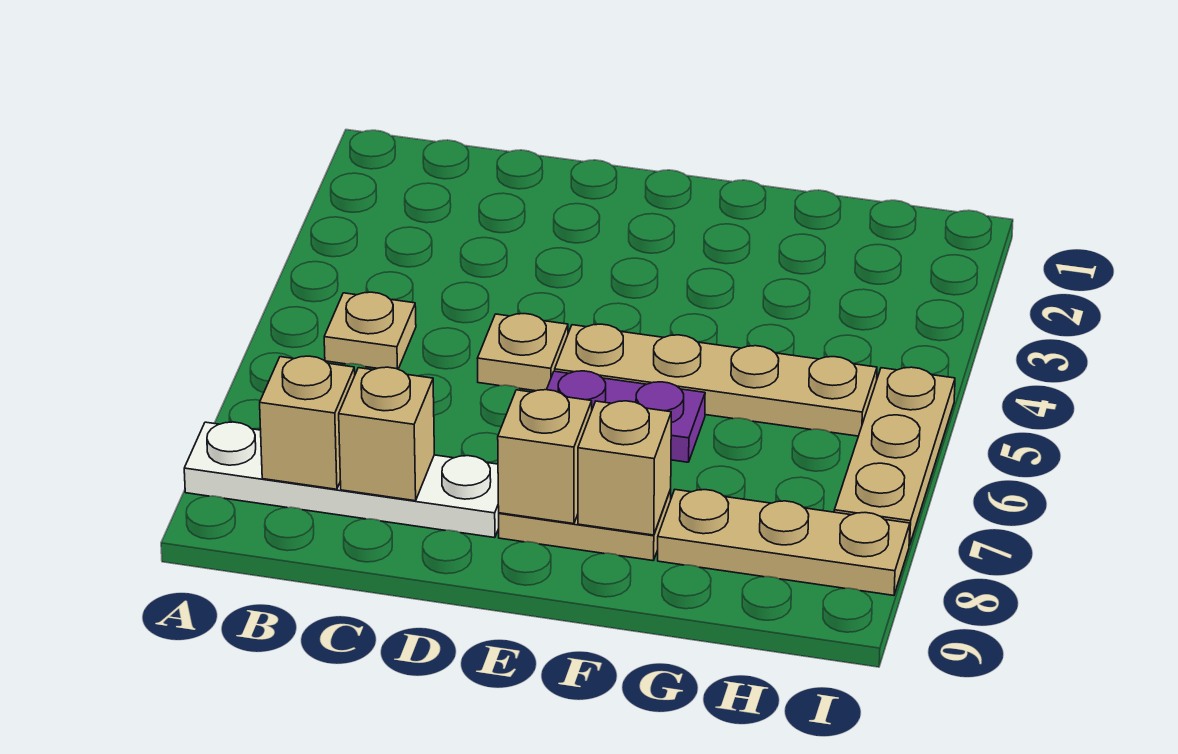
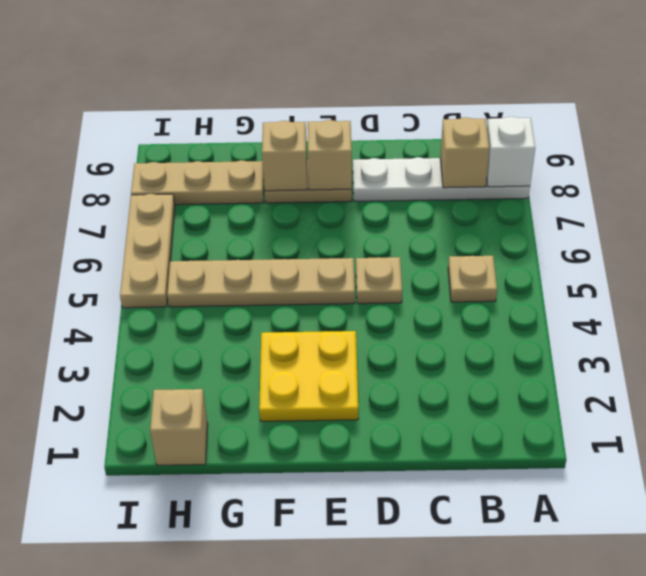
none -> white 1x1 brick [487,117,535,187]
tan 1x1 brick [339,367,434,501] -> tan 1x1 brick moved to [150,389,208,465]
none -> yellow 2x2 plate [259,331,358,421]
purple 1x2 plate [547,371,705,462] -> none

